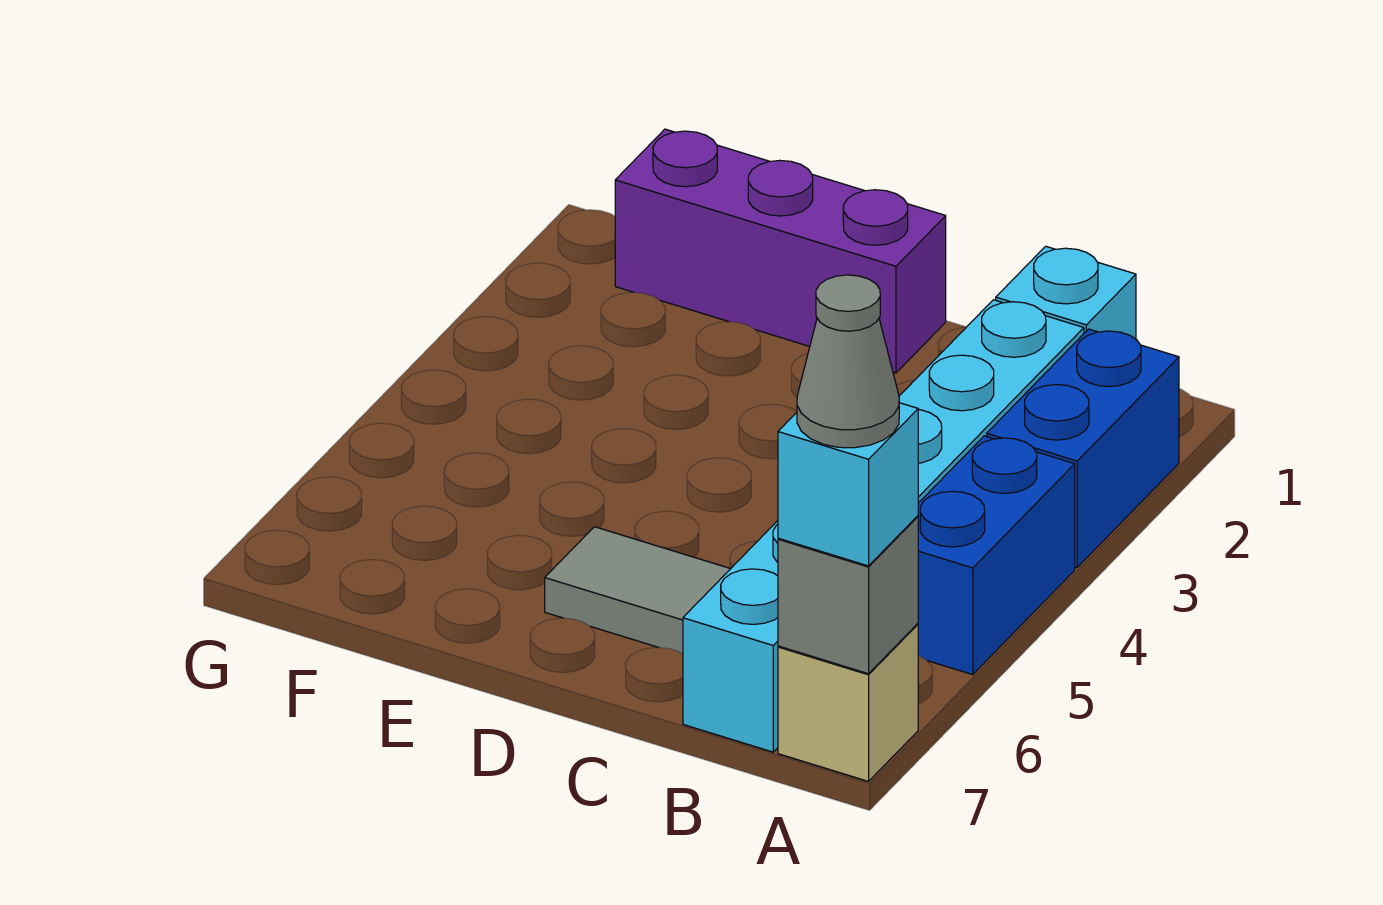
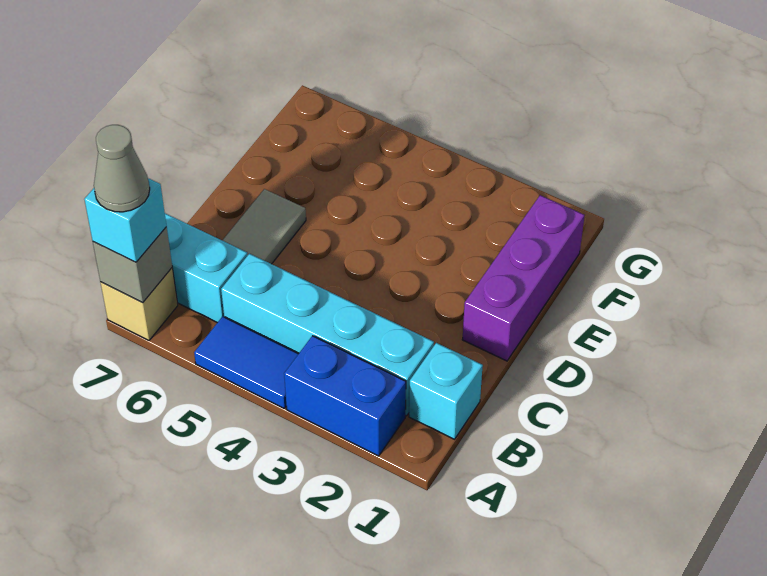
blue 1x2 brick [918,436,1075,675] -> blue 1x2 tile [194,316,298,409]

